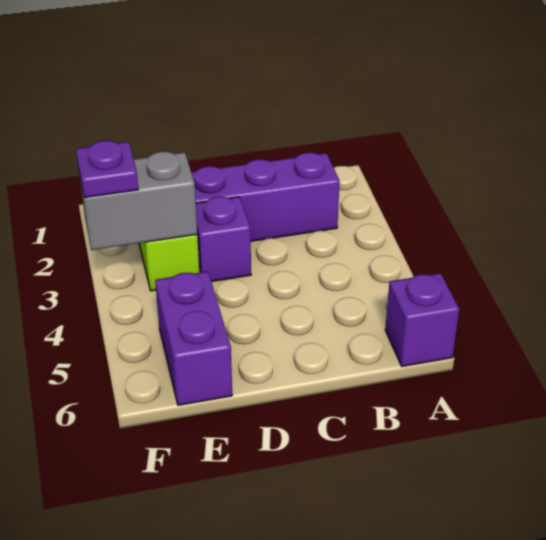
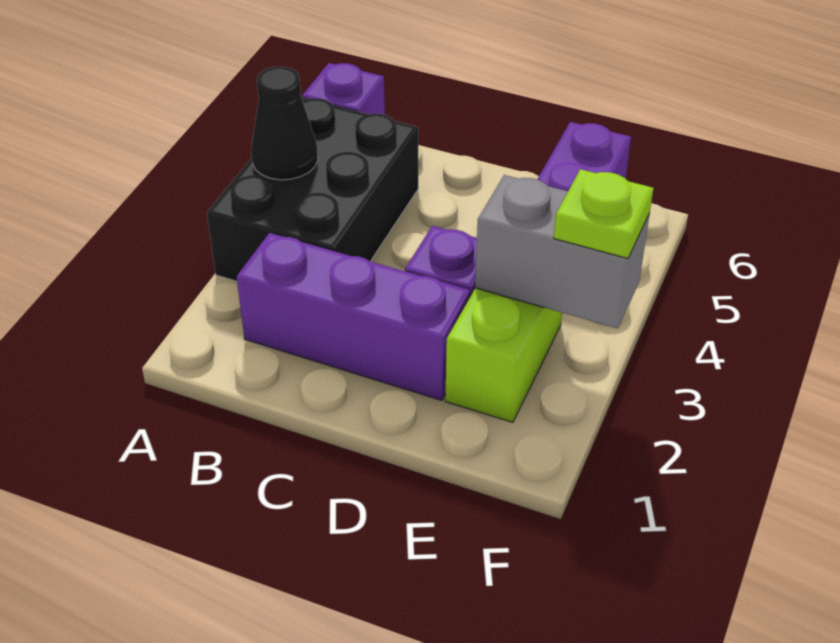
none -> black 2x3 brick [207,97,418,281]
none -> black 1x1 cone [251,66,318,180]
purple 1x1 plate [76,140,138,198] -> lime 1x1 plate [554,169,653,258]

